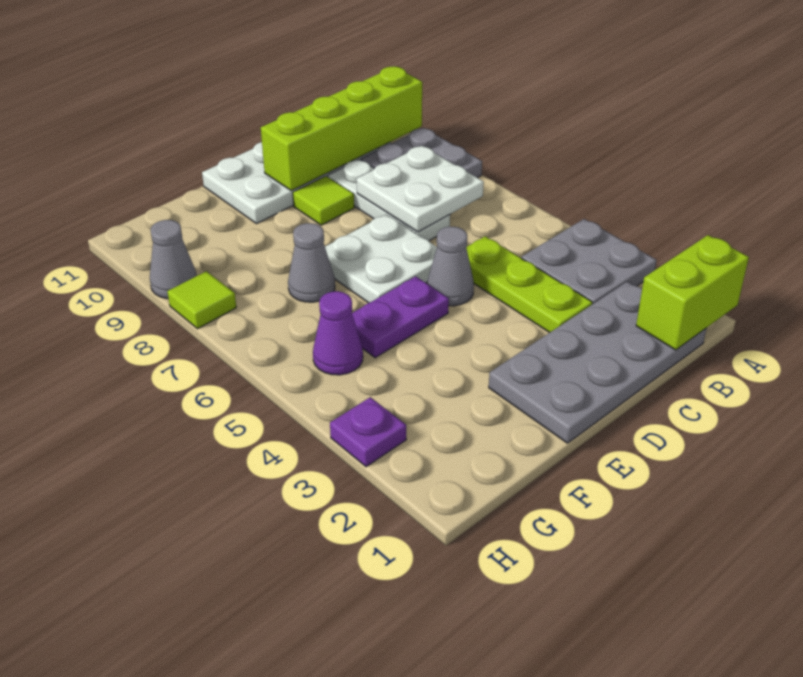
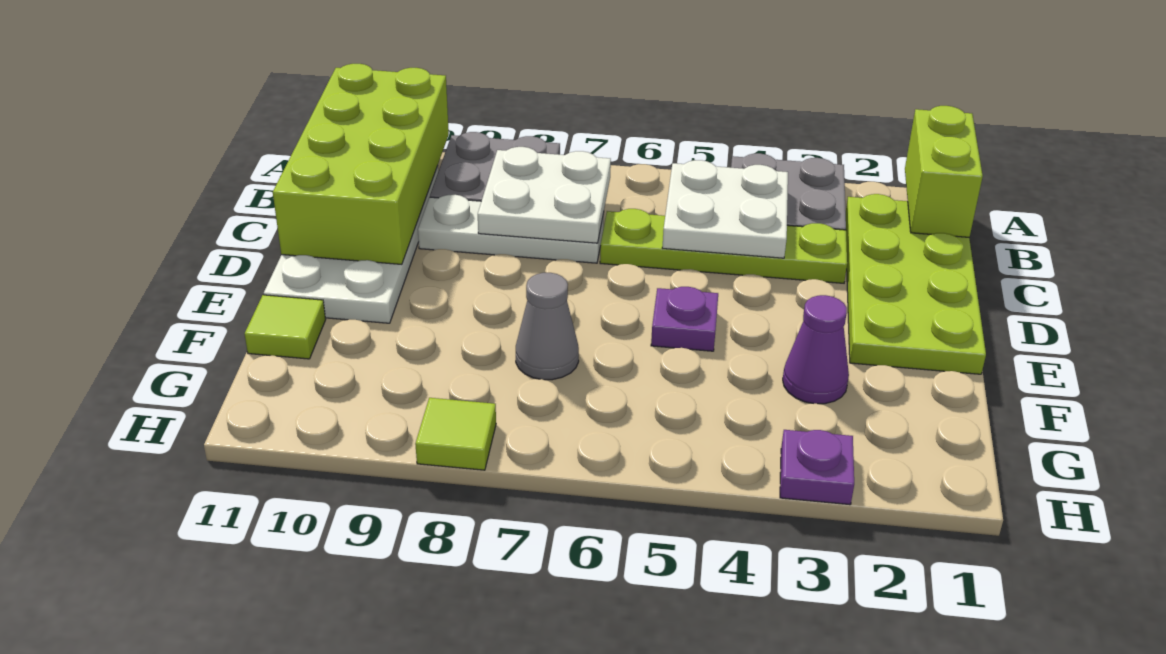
lime 1x4 brick [261,66,422,191] -> lime 2x4 brick [273,64,449,264]
grey 2x4 plate [489,282,706,443] -> lime 2x4 plate [846,194,986,374]
lime 1x3 plate [466,236,593,333] -> lime 1x4 plate [600,209,847,283]
grey 1x1 cone [427,227,474,306] -> none
white 2x2 plate [325,214,437,303] -> white 2x2 plate moved to [662,160,788,258]
lime 1x1 tile [293,176,354,225] -> lime 1x1 tile moved to [244,295,326,359]
purple 1x2 plate [352,276,449,358] -> purple 1x1 plate [651,287,718,351]
purple 1x1 cone [313,291,363,375] -> purple 1x1 cone moved to [783,295,849,404]
grey 1x1 cone [150,220,197,299] -> none

